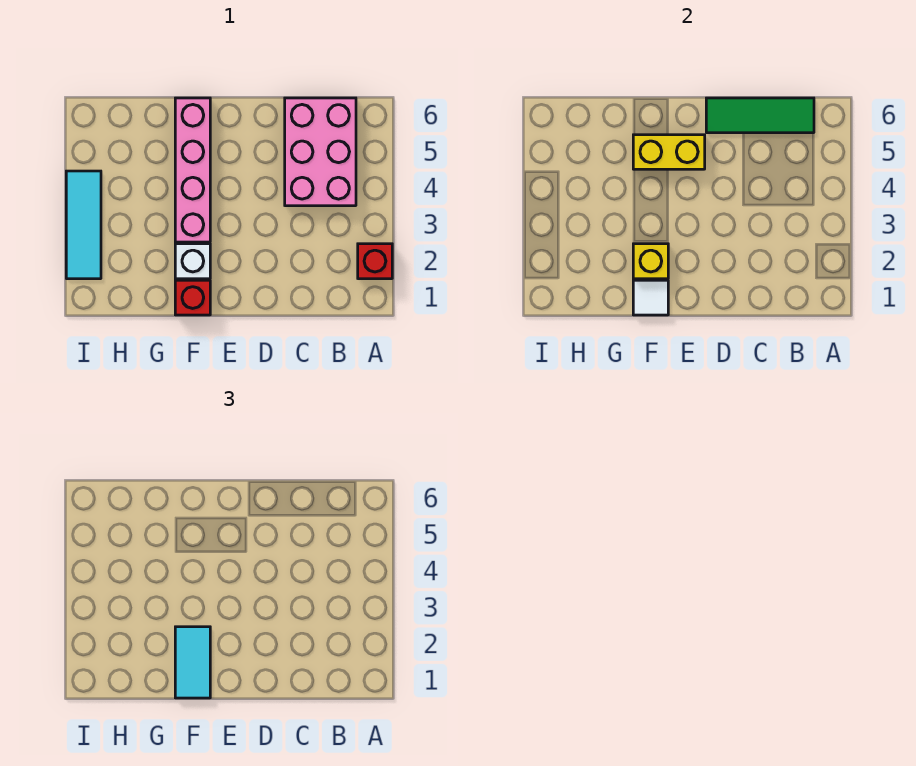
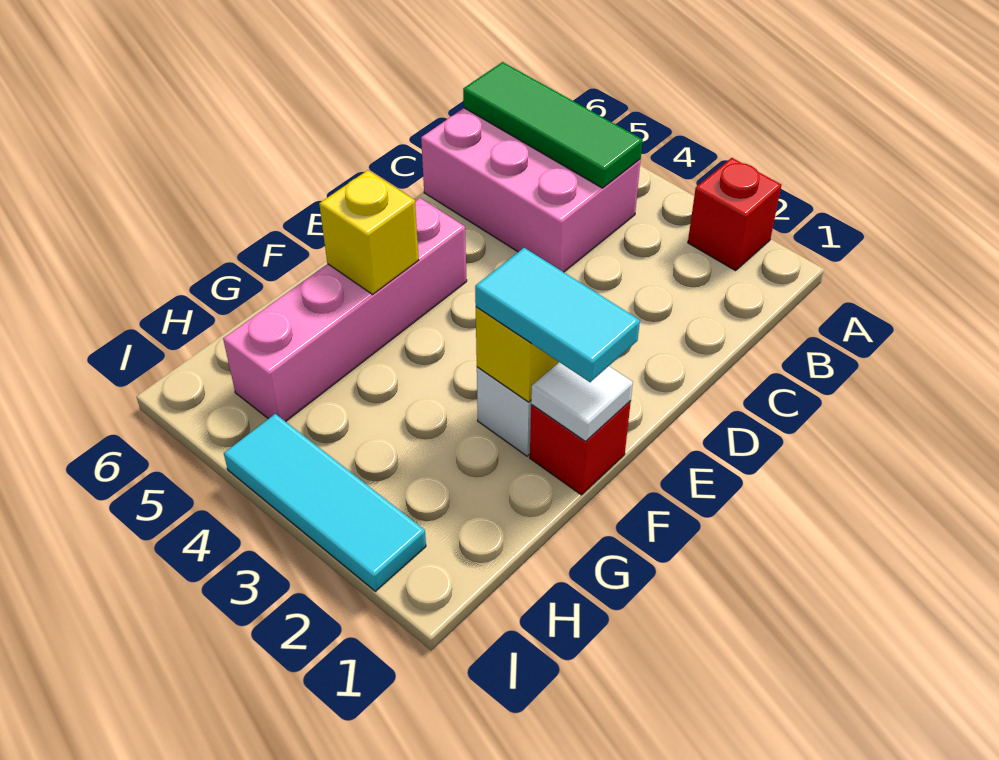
green 1x3 tile [706,98,814,133] -> green 1x3 tile turned to [463,62,643,188]
yellow 1x2 brick [633,135,705,169] -> yellow 1x1 brick [319,170,419,294]
pink 1x4 brick [175,98,210,242] -> pink 1x4 brick turned to [223,198,467,422]

